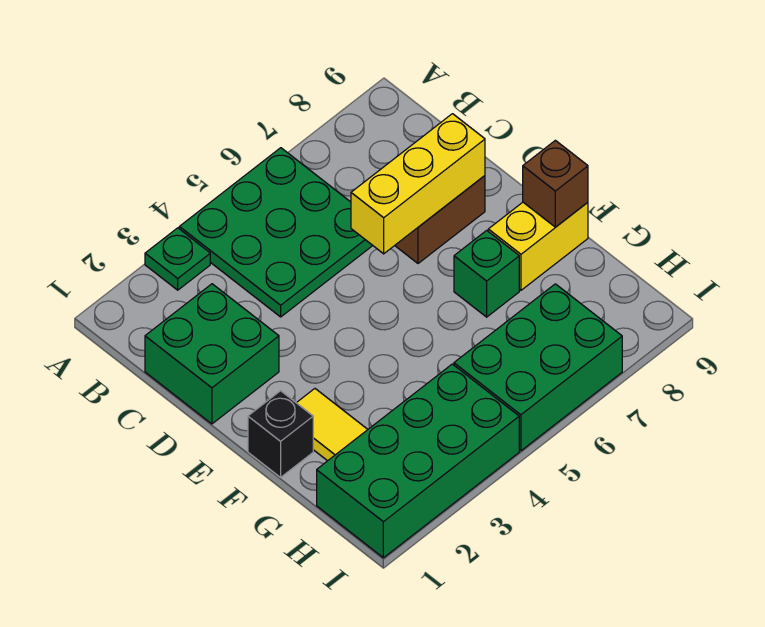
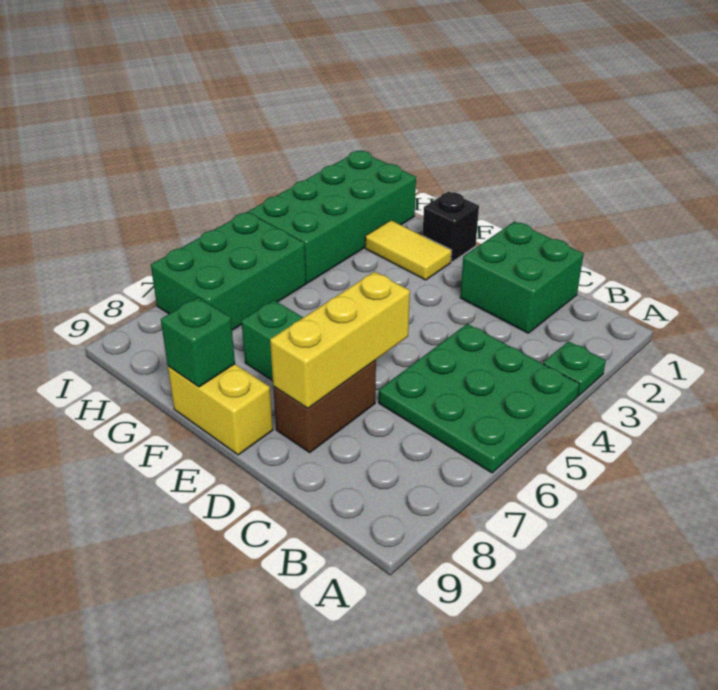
yellow 1x2 brick [488,202,588,290] -> yellow 1x2 brick turned to [168,364,273,455]
brown 1x1 brick [523,140,588,227] -> green 1x1 brick [161,297,235,387]

